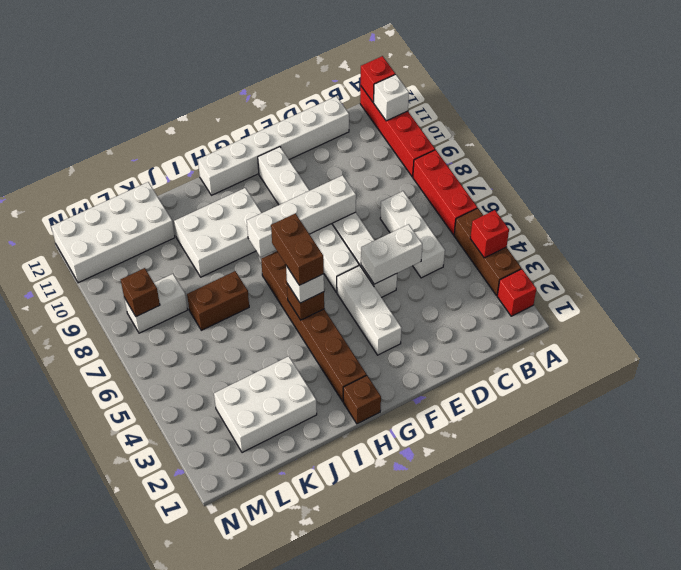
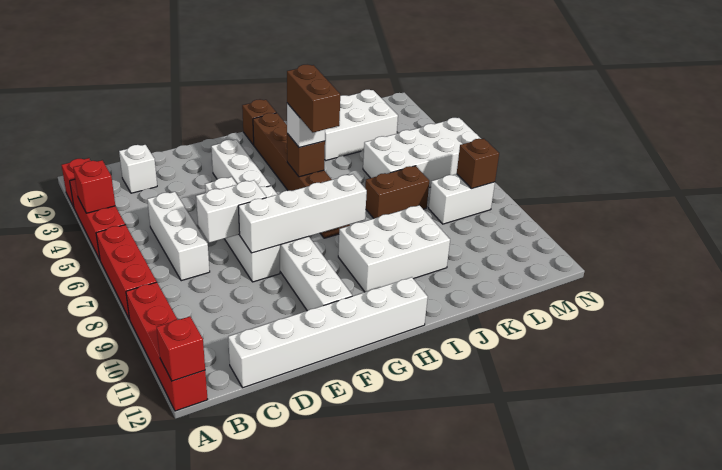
brown 1x3 brick [454,208,521,295] -> red 1x3 brick [70,179,125,259]
white 1x1 brick [374,74,409,121] -> white 1x1 brick moved to [119,145,157,193]
white 1x2 brick [361,224,422,284] -> white 1x2 brick moved to [196,180,266,243]
white 2x4 brick [51,182,175,283] -> white 2x4 brick moved to [363,118,481,188]

